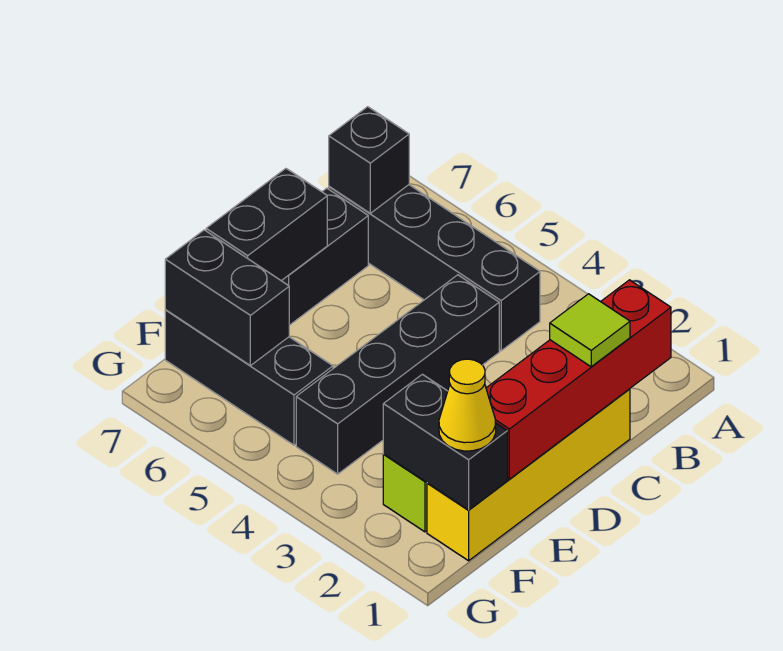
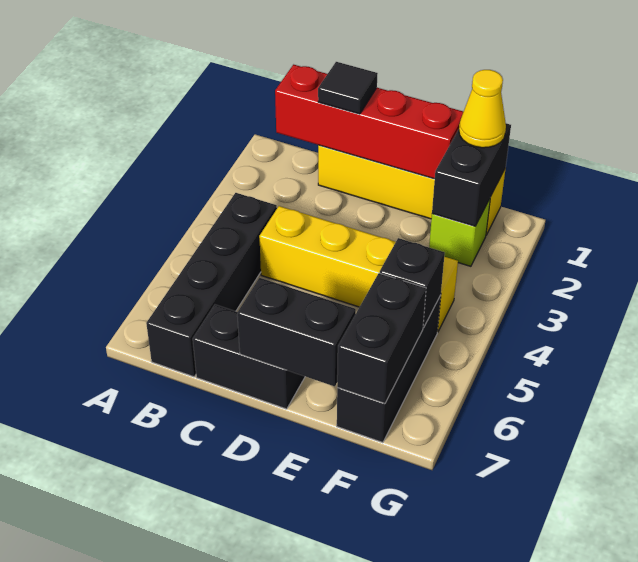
black 1x1 brick [329,107,409,213] -> black 1x1 brick moved to [380,238,445,328]
lime 1x1 tile [550,294,630,367] -> black 1x1 tile [318,62,378,114]
black 1x4 brick [296,275,499,474] -> yellow 1x4 brick [259,206,458,332]

